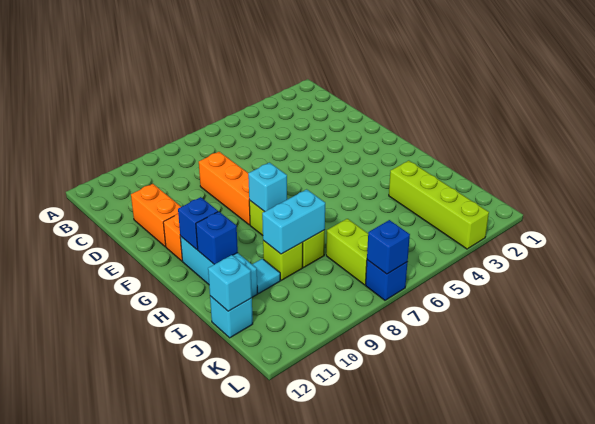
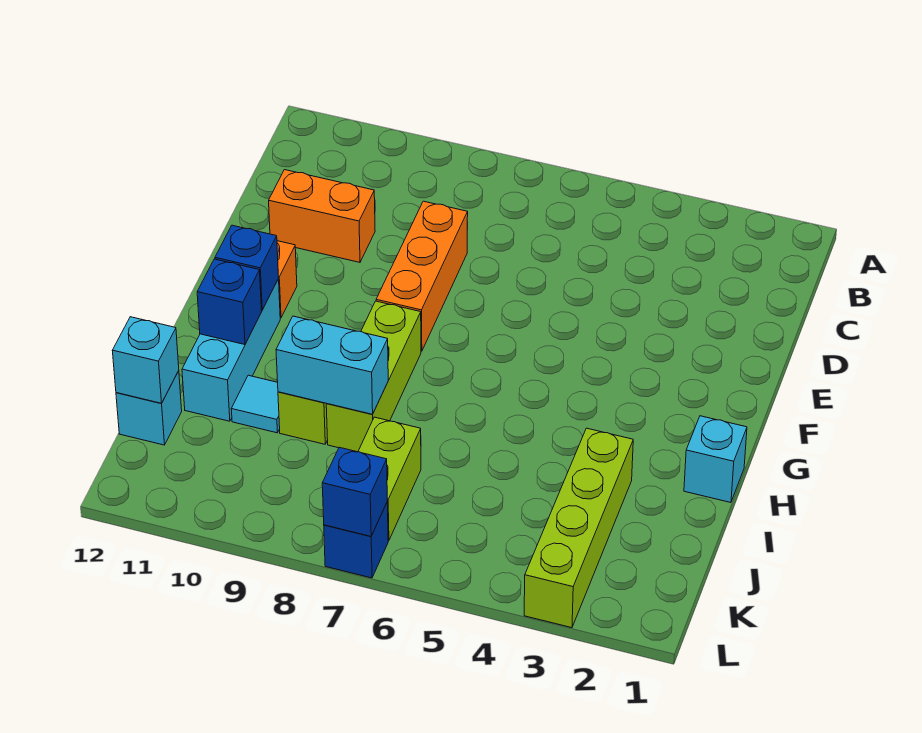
orange 1x2 brick [131,184,181,247] -> orange 1x2 brick turned to [269,170,375,262]
cyan 1x1 brick [248,163,287,212] -> cyan 1x1 brick moved to [684,416,747,503]

